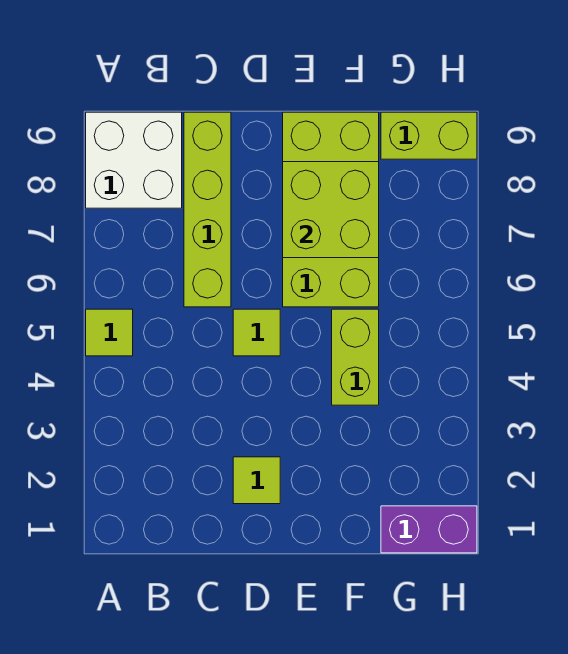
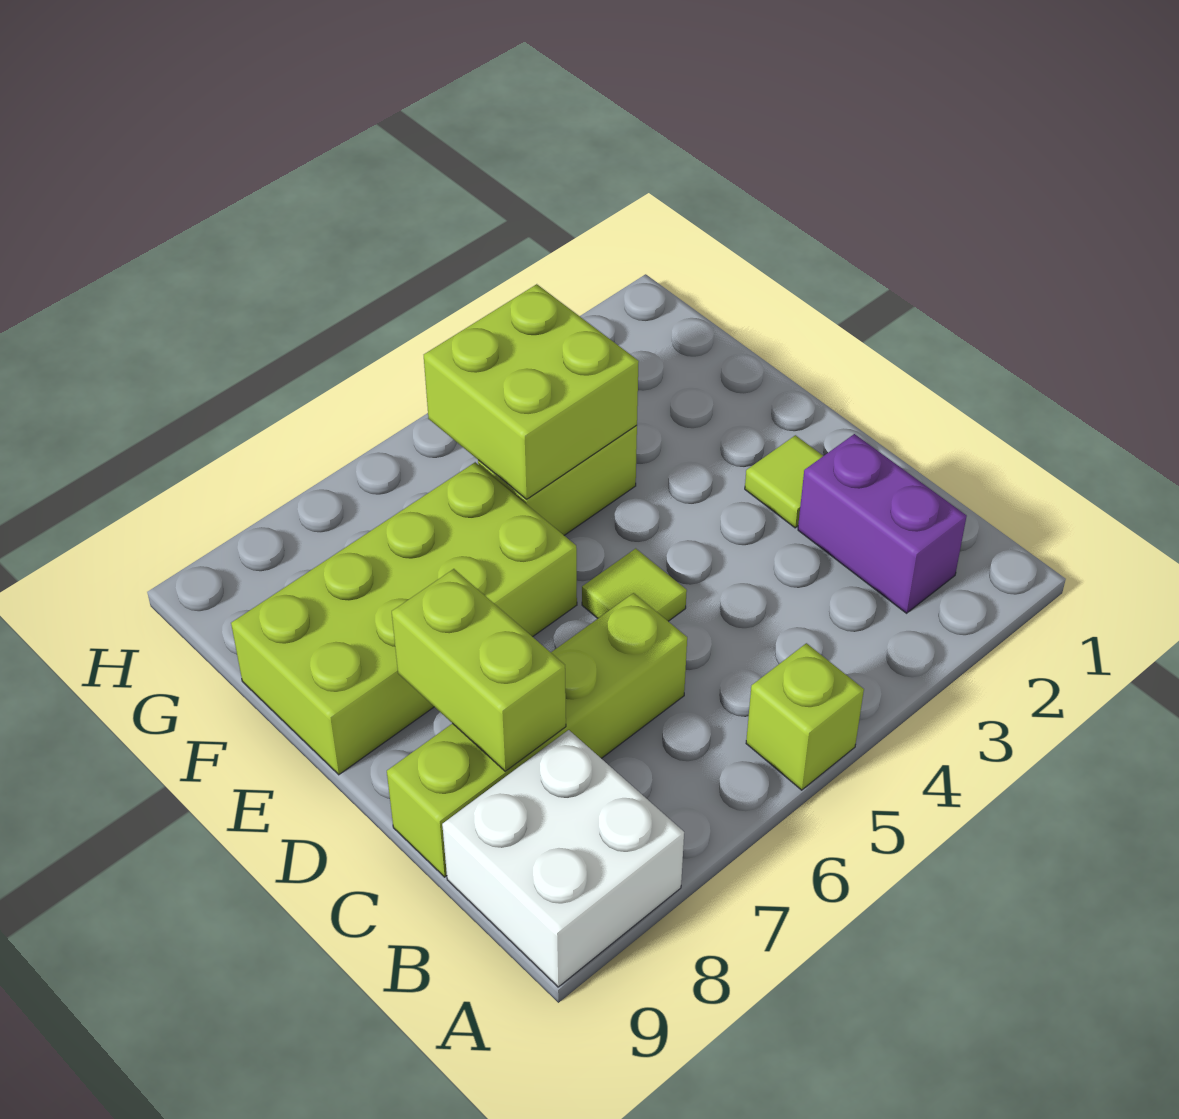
lime 1x1 tile [86,309,133,356] -> lime 1x1 brick [746,643,864,790]
lime 2x2 brick [283,162,379,258] -> lime 2x2 brick moved to [424,284,639,499]
purple 1x2 brick [381,506,477,553] -> purple 1x2 brick moved to [798,434,967,613]
lime 1x2 brick [381,112,477,159] -> lime 1x2 brick moved to [392,569,566,771]

